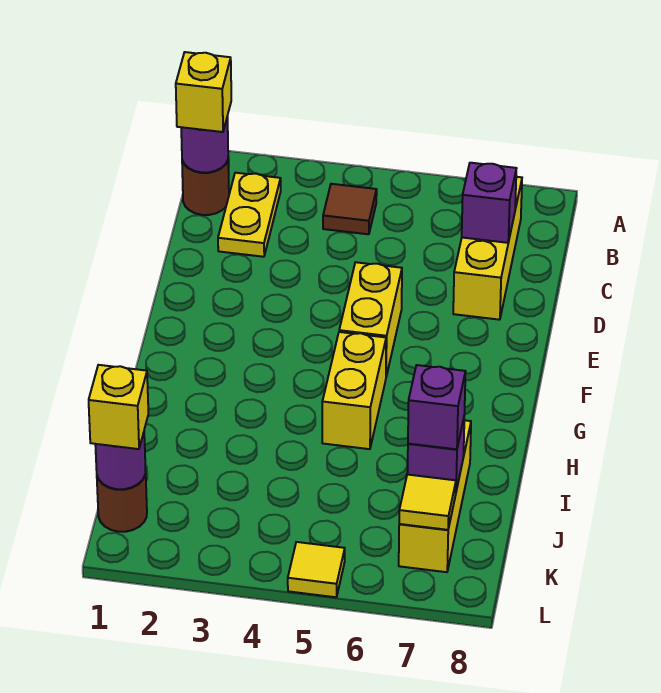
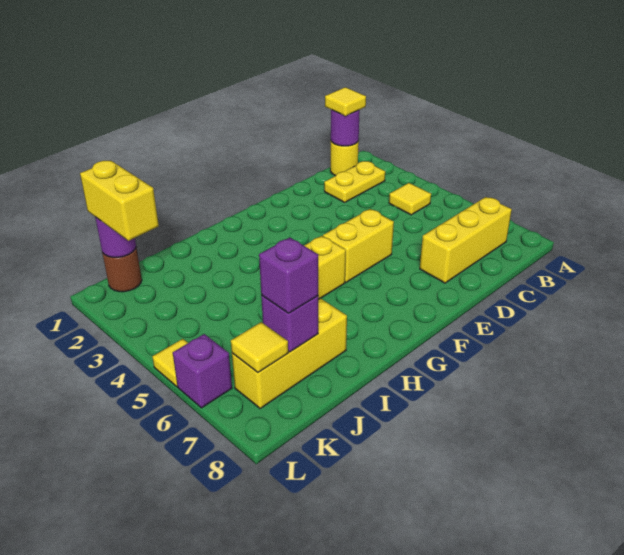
brown 1x1 round brick [182,160,229,215] -> yellow 1x1 round brick [330,141,359,176]
yellow 1x1 brick [176,52,231,132] -> yellow 1x1 tile [325,87,366,116]
brown 1x1 tile [323,184,377,234] -> yellow 1x1 tile [389,183,431,215]
purple 1x1 brick [462,163,516,243] -> purple 1x1 brick moved to [173,334,232,408]
yellow 1x1 brick [89,365,148,449] -> yellow 1x2 brick [80,161,159,241]

